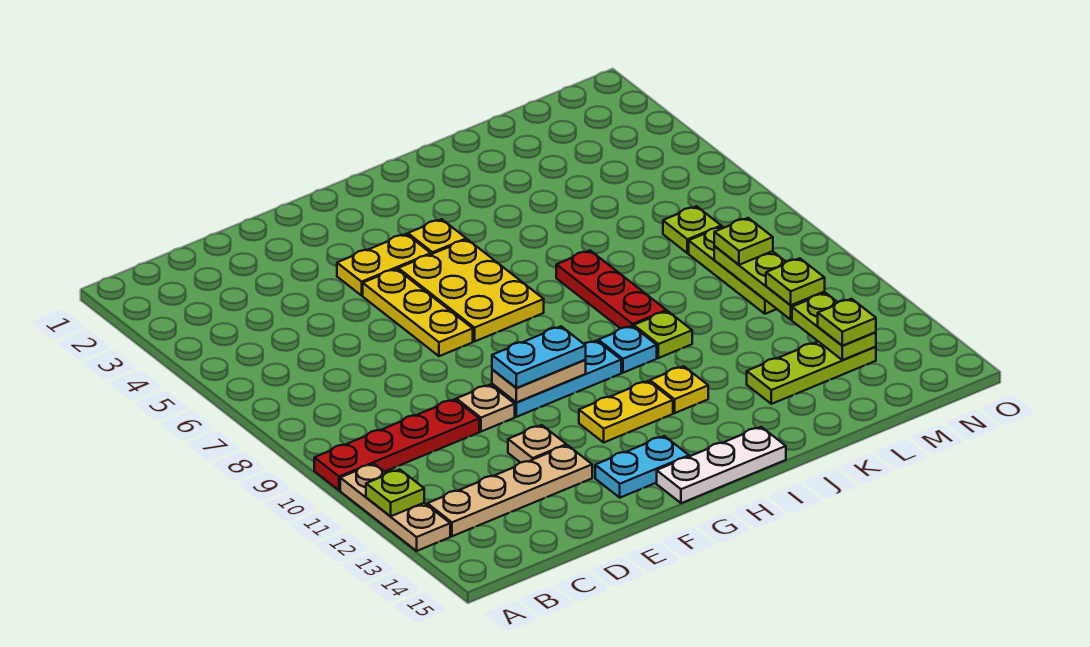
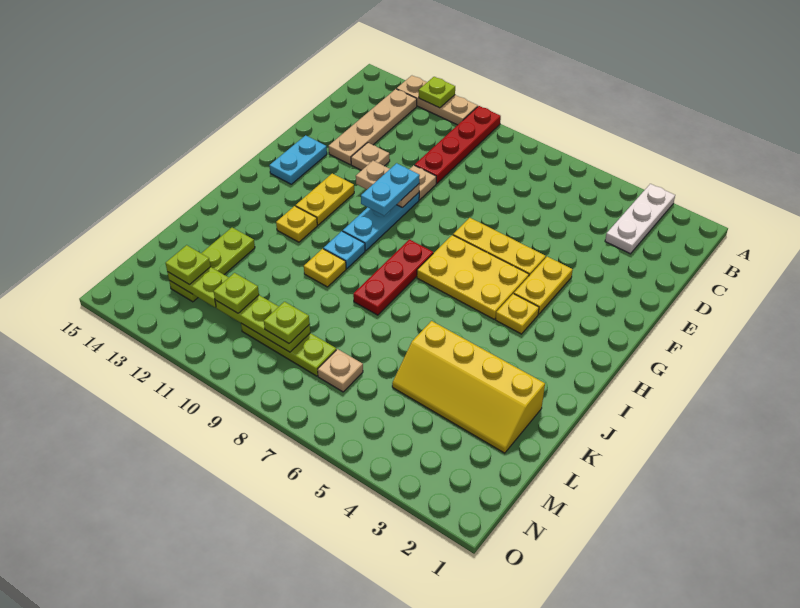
tan 1x2 plate [492,360,586,402] -> tan 1x2 plate turned to [356,160,419,208]
white 1x3 plate [657,427,786,503] -> white 1x3 plate moved to [605,184,675,254]
red 1x3 plate [556,251,666,328] -> red 1x3 plate turned to [353,239,433,315]
lime 1x1 plate [634,311,692,358] -> yellow 1x1 plate [304,249,346,287]
none -> yellow 2x4 slope [392,321,545,453]
lime 1x1 plate [663,206,721,253] -> tan 1x1 plate [318,349,363,392]

